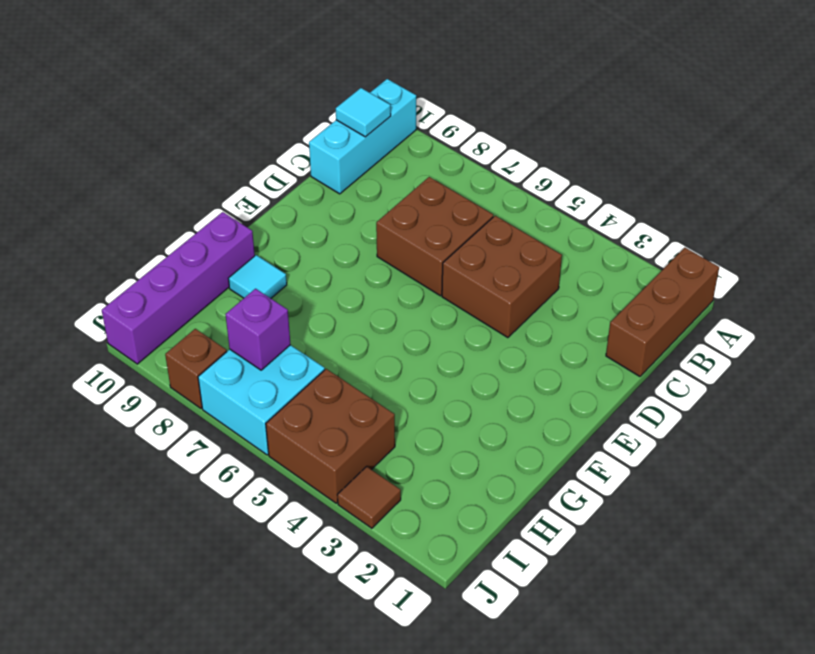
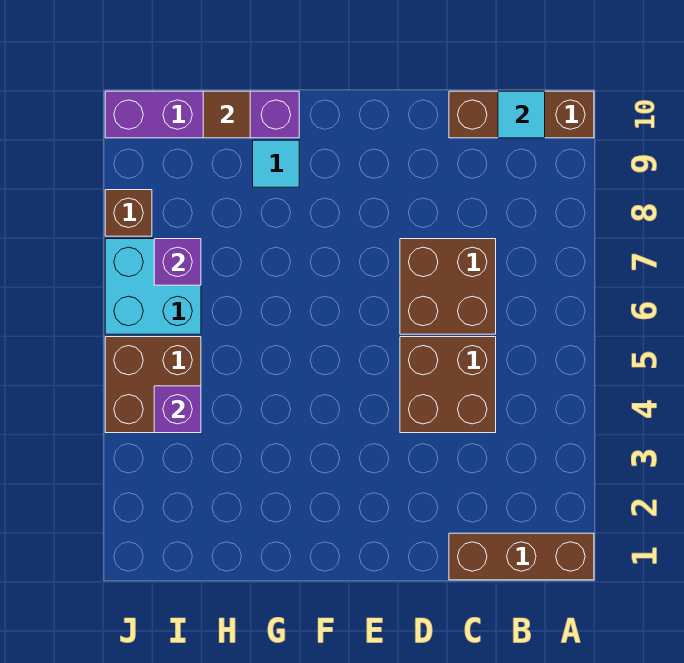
cyan 1x3 brick [309,79,416,194] -> brown 1x3 brick [449,91,594,138]
none -> purple 1x1 brick [154,386,201,433]
brown 1x1 tile [338,466,401,528] -> brown 1x1 tile moved to [203,91,250,138]

